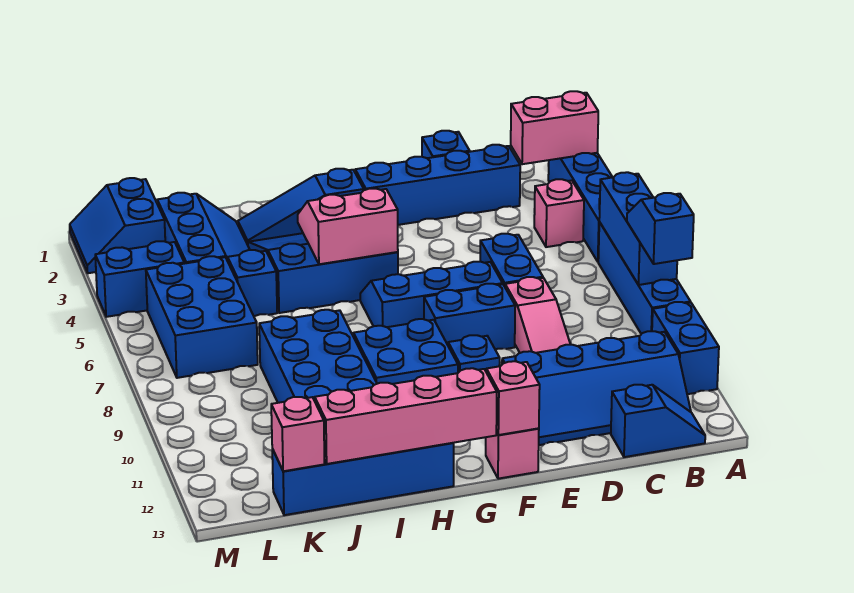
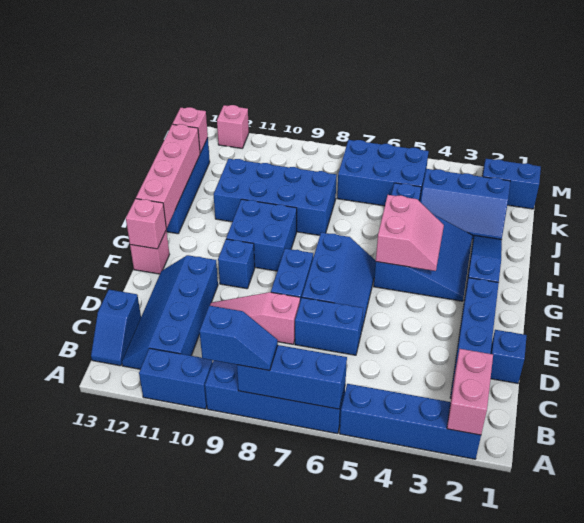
pink 1x1 brick [534,179,584,247] -> pink 1x1 brick moved to [217,105,249,148]
blue 1x2 brick [95,241,184,317] -> none

